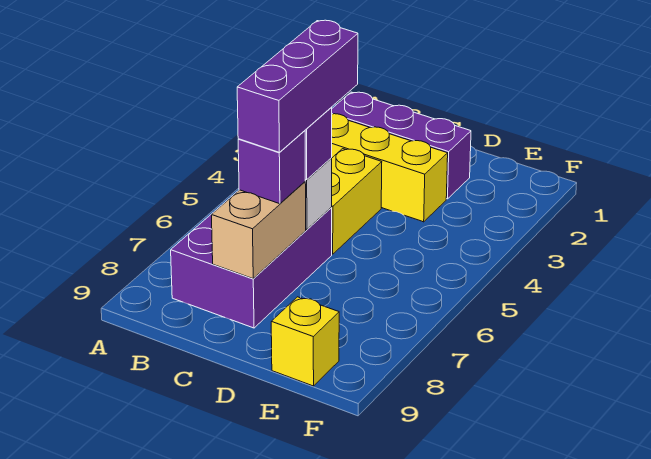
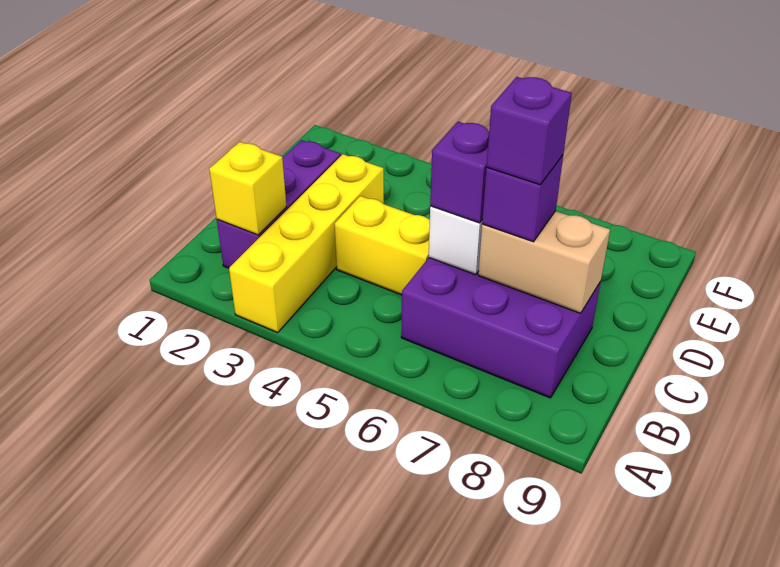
purple 1x3 brick [237,20,358,152] -> purple 1x1 brick [487,77,572,185]
yellow 1x1 brick [271,297,339,386] -> yellow 1x1 brick moved to [209,142,286,235]

